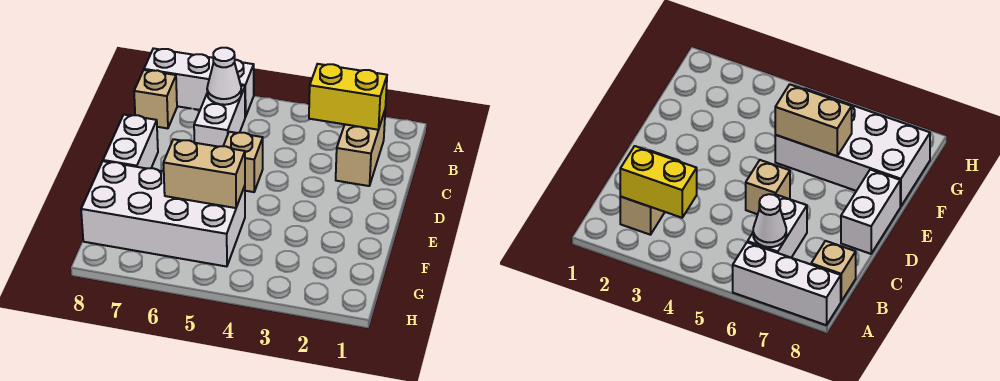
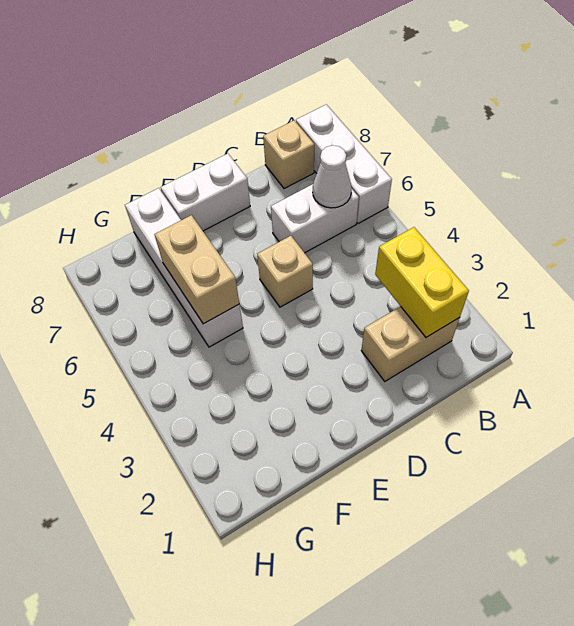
white 2x4 brick [81,161,245,267] -> white 1x4 brick [125,188,243,347]

